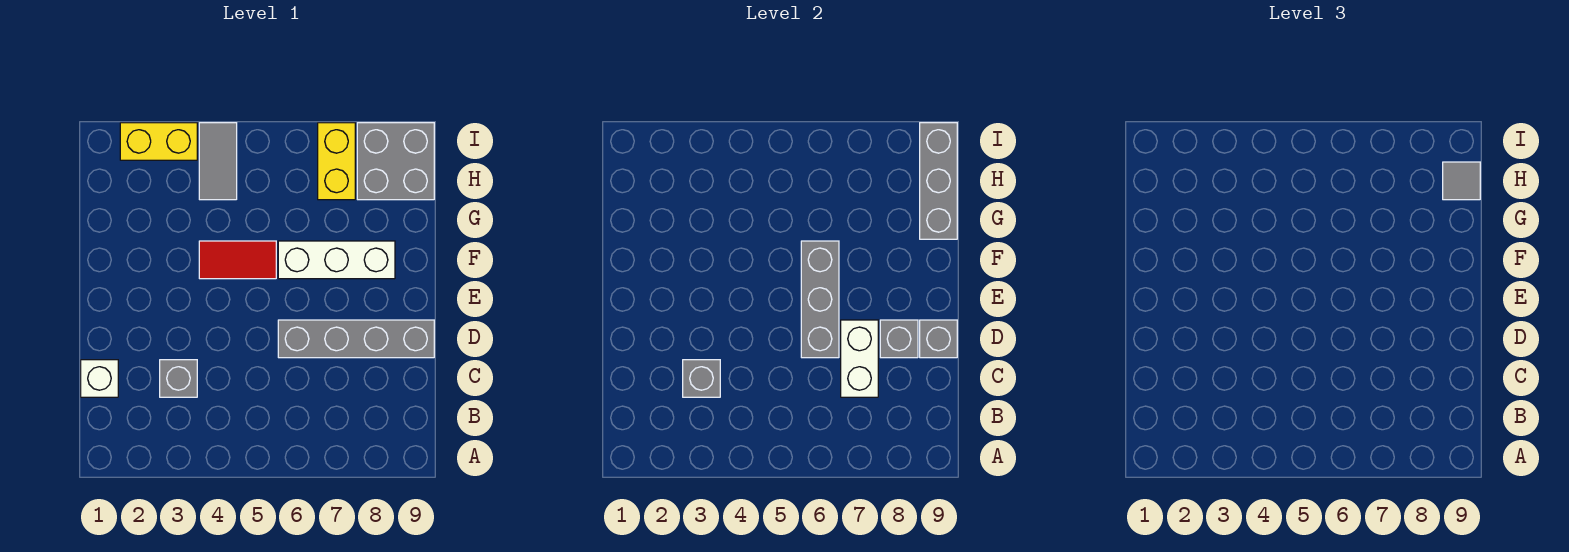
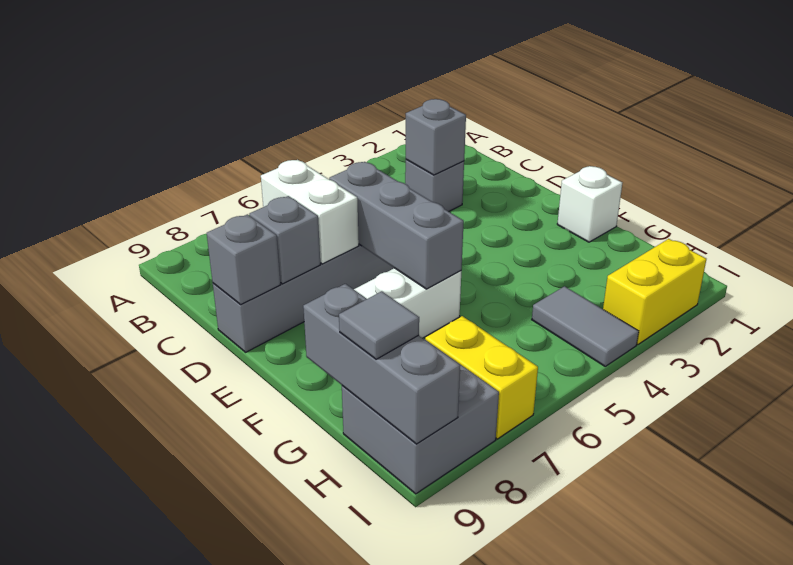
white 1x1 brick [81,360,118,397] -> white 1x1 brick moved to [557,166,622,242]
red 1x2 tile [199,241,276,279] -> none

